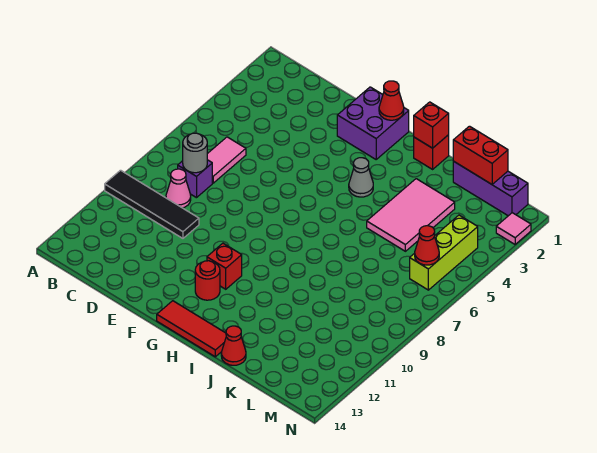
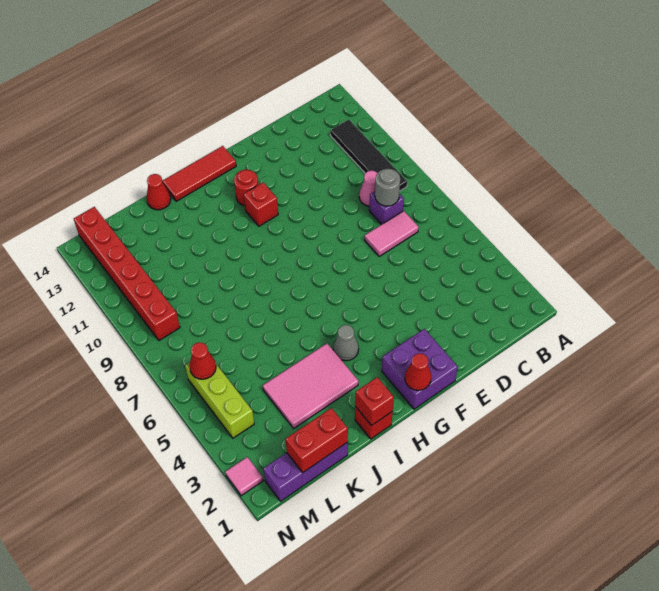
black 1x4 tile [105,170,199,238] -> black 1x4 tile turned to [330,119,407,191]
pink 1x2 tile [207,137,246,183] -> pink 1x2 tile turned to [365,211,419,256]
pink 2x3 tile [367,179,455,251] -> pink 2x3 tile turned to [263,343,359,428]
none -> red 1x6 brick [74,207,180,341]

